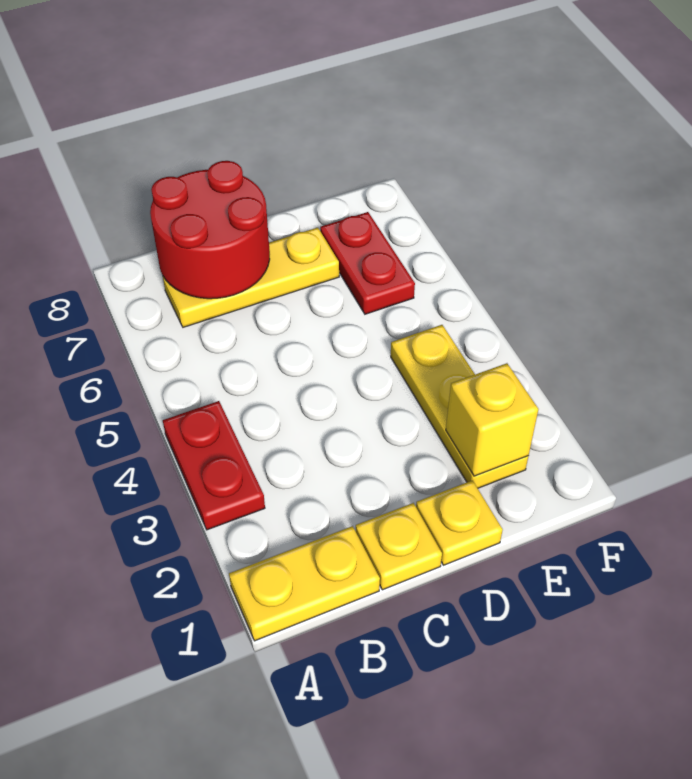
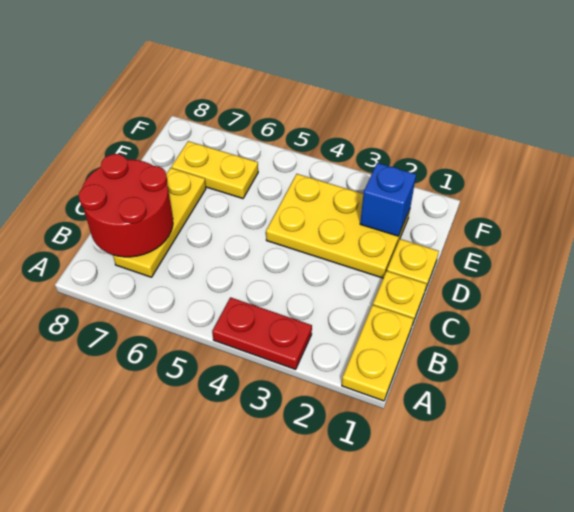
yellow 1x3 plate [391,325,528,488] -> yellow 2x3 plate [266,174,410,278]
yellow 1x1 brick [446,363,539,476] -> blue 1x1 brick [360,163,416,236]
red 1x2 plate [320,212,415,314] -> yellow 1x2 plate [171,141,258,199]

